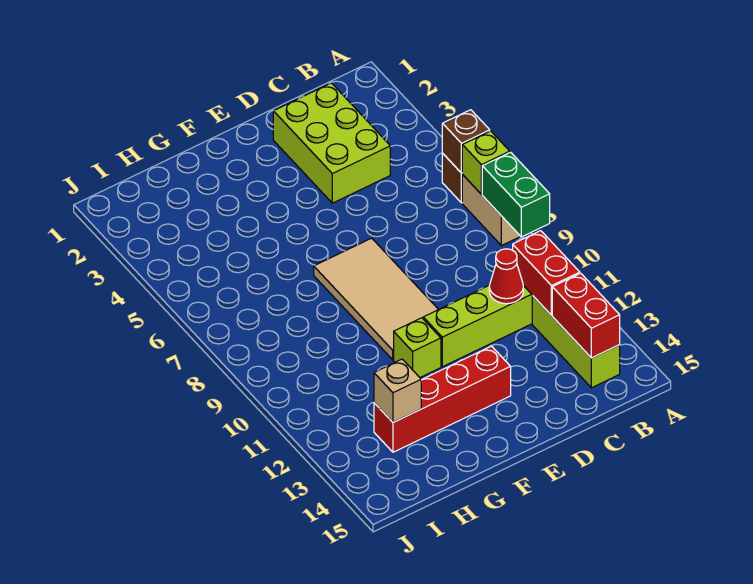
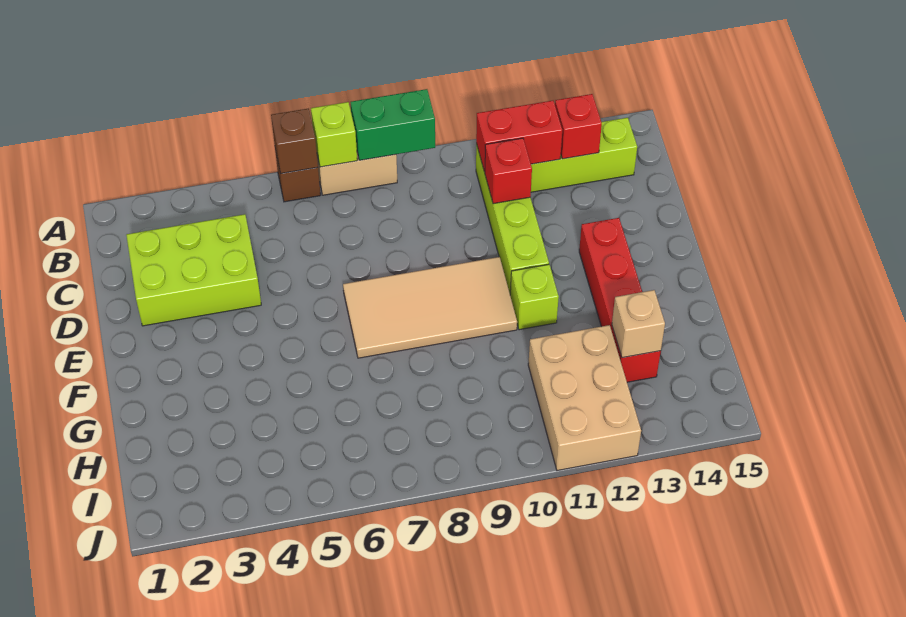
red 1x2 brick [552,273,620,358] -> red 1x1 brick [555,94,602,159]
red 1x1 cone [489,249,523,304] -> red 1x1 brick [485,138,532,204]
none -> tan 2x3 brick [528,325,641,471]

